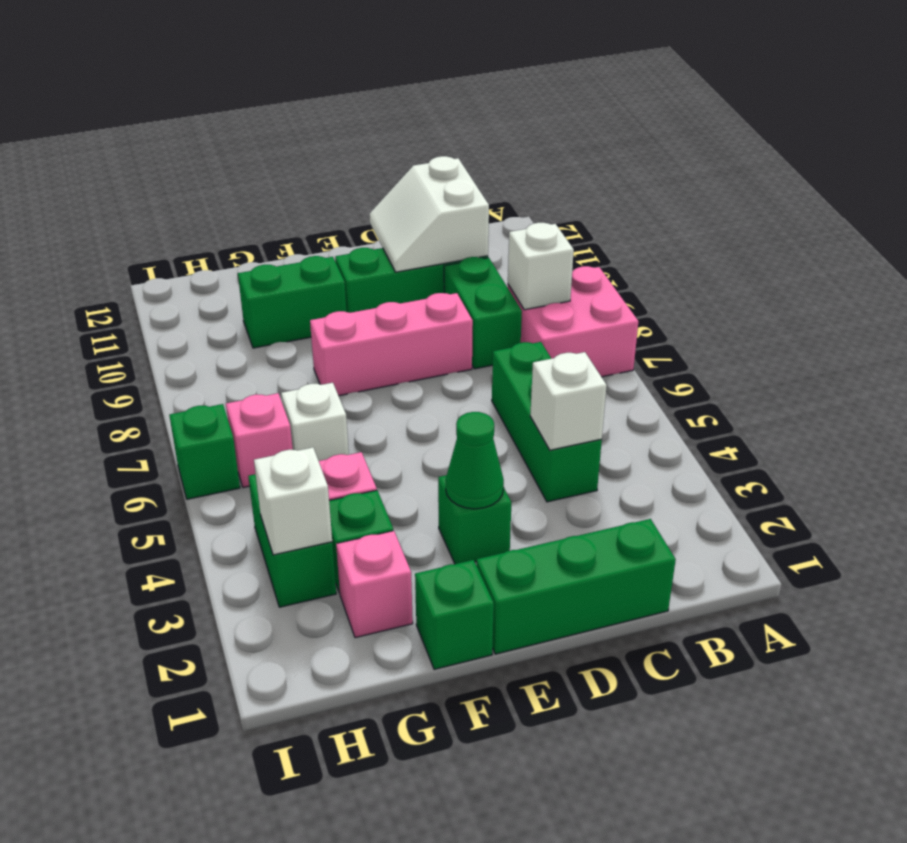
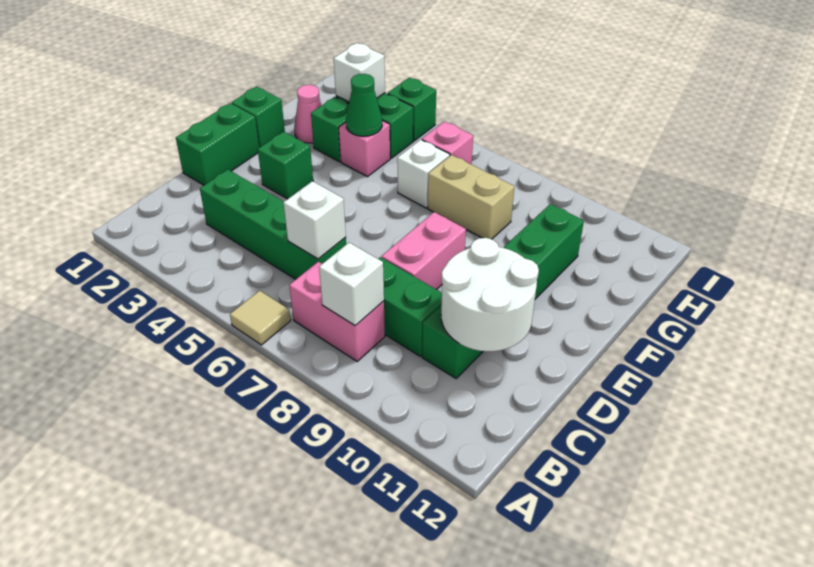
none -> tan 1x1 tile [230,291,291,345]
pink 2x2 brick [508,266,638,377] -> pink 1x2 brick [289,262,385,361]
green 1x3 brick [477,519,676,654] -> green 1x2 brick [176,103,259,185]
green 1x3 brick [492,342,602,502] -> green 1x4 brick [200,169,346,279]
white 1x1 brick [530,352,607,450] -> white 1x1 brick moved to [284,181,346,259]
white 2x2 slope [369,156,489,272] -> white 2x2 round brick [441,238,539,351]
pink 1x3 brick [310,293,473,396] -> pink 1x2 brick [382,212,466,290]
green 1x1 cone [446,412,504,509] -> green 1x1 cone moved to [346,74,382,136]
pink 1x1 brick [336,531,413,638] -> pink 1x1 cone [294,85,322,143]
none -> tan 1x2 brick [428,155,515,239]
green 1x1 brick [169,404,240,499] -> green 1x1 brick moved to [388,77,436,141]

